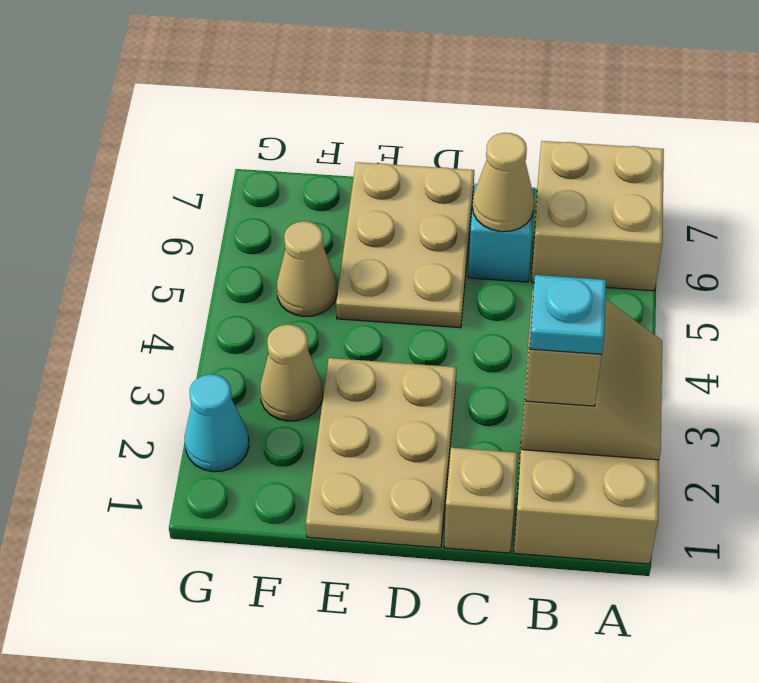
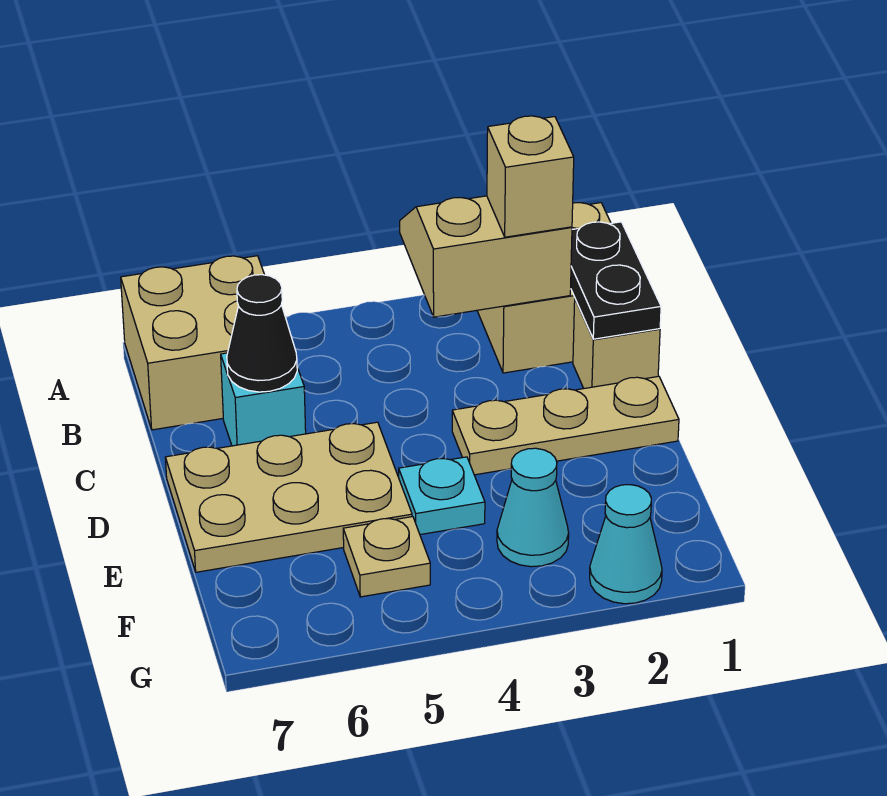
none -> black 1x2 plate [571,222,661,339]
cyan 1x1 plate [530,275,606,354] -> cyan 1x1 plate moved to [399,457,485,535]
tan 1x1 cone [473,133,534,232] -> black 1x1 cone [227,275,297,392]
tan 2x3 plate [306,358,457,548] -> tan 1x3 plate [452,376,679,475]
tan 1x1 cone [260,324,323,421] -> cyan 1x1 cone [497,448,569,567]
tan 1x1 cone [277,221,337,316] -> tan 1x1 plate [343,517,430,597]

